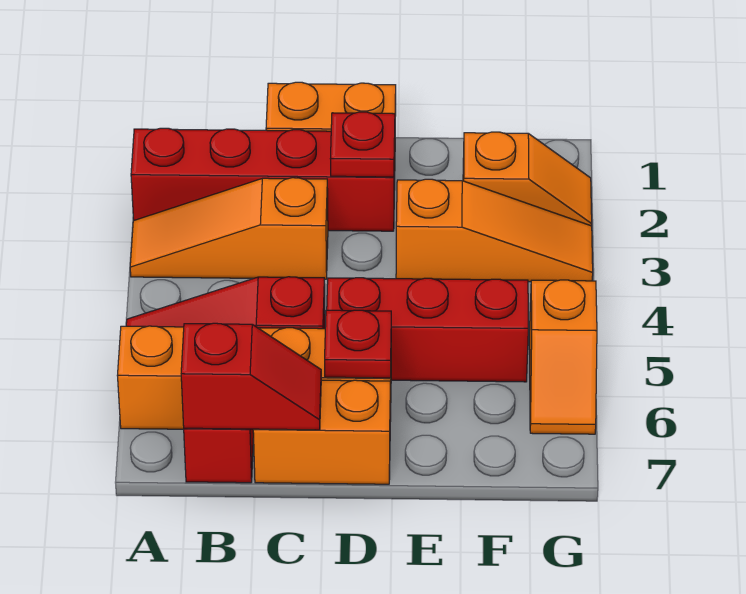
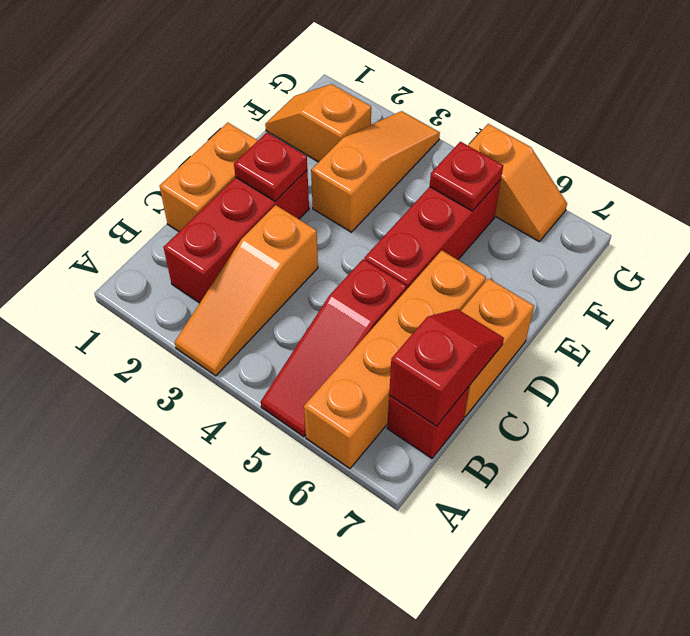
red 1x4 brick [131,128,395,231] -> red 1x3 brick [163,171,309,303]
red 1x1 plate [325,310,391,378] -> red 1x1 plate moved to [430,142,503,211]
orange 1x2 slope [463,132,592,226] -> orange 1x2 slope turned to [265,84,371,162]

